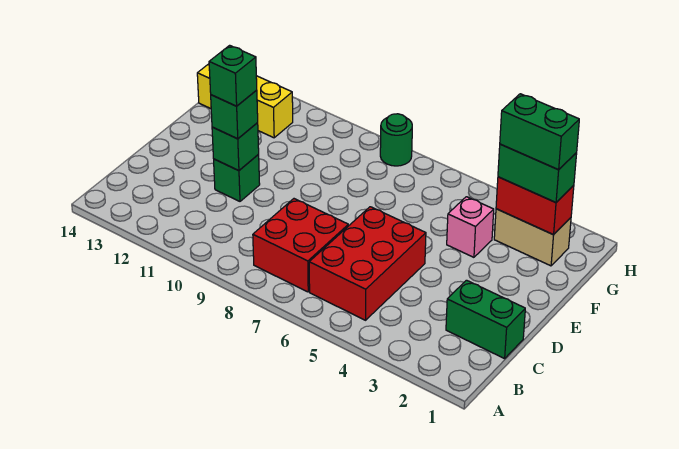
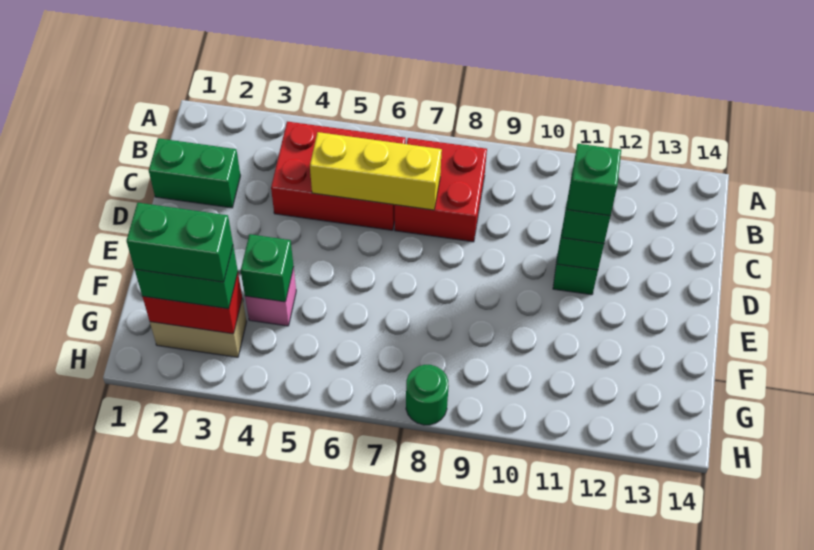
red 2x3 brick [309,207,426,320] -> red 2x3 brick turned to [271,122,406,230]
none -> green 1x1 brick [241,234,294,302]
yellow 1x3 brick [197,64,293,138] -> yellow 1x3 brick moved to [310,132,442,210]

